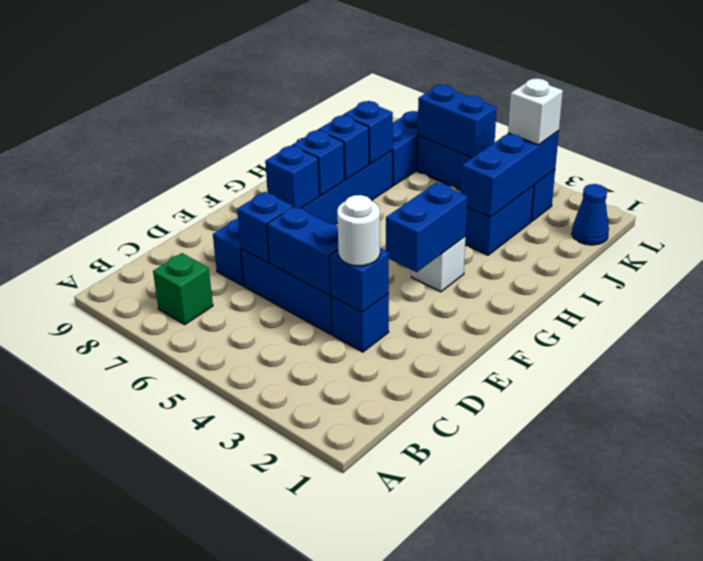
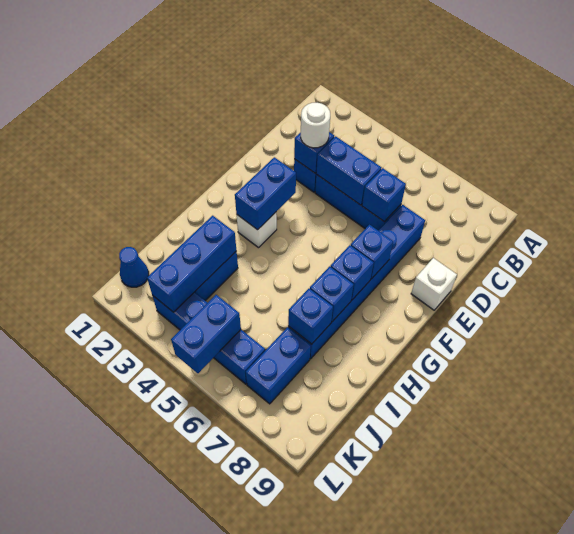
green 1x1 brick [153,253,213,324] -> none
white 1x1 brick [508,79,563,145] -> white 1x1 brick moved to [411,258,457,310]
blue 1x2 brick [418,85,497,158] -> blue 1x2 brick turned to [171,295,241,373]

